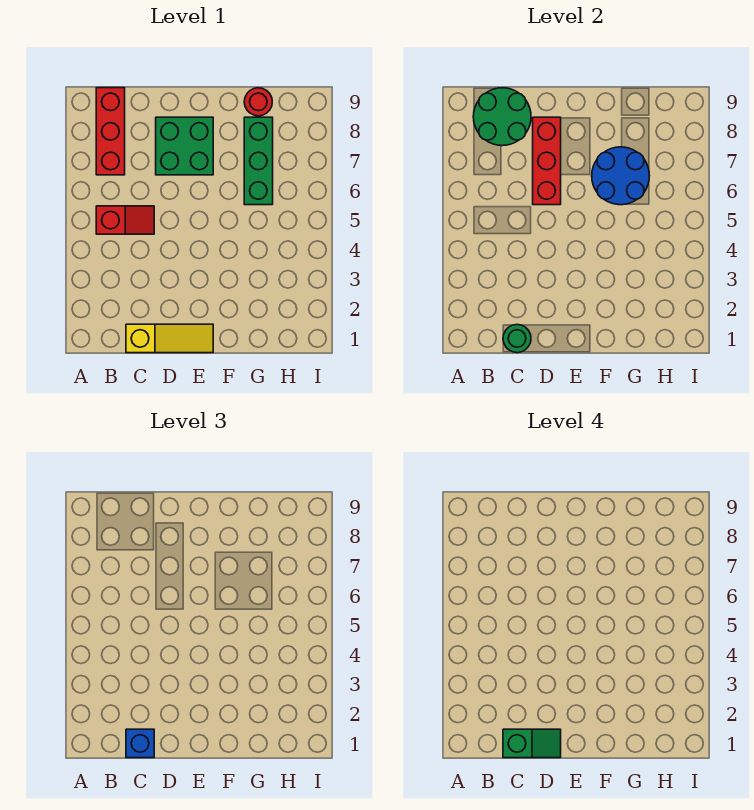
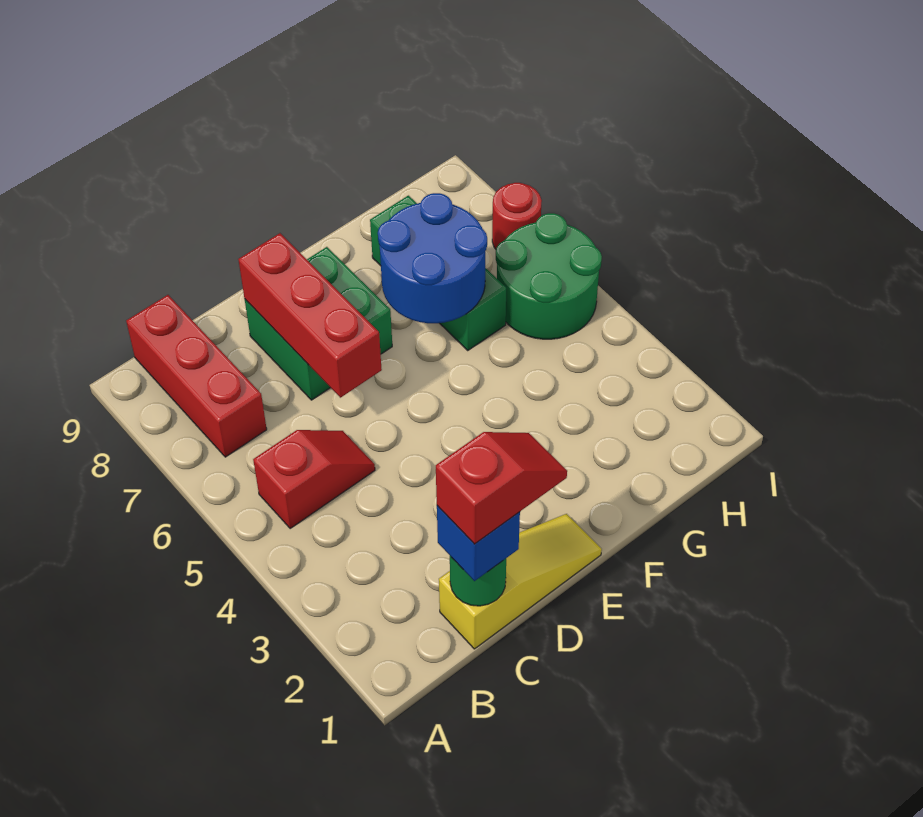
green 2x2 round brick [473,88,531,146] -> green 2x2 round brick moved to [496,213,602,339]
green 1x2 slope [503,729,561,758] -> red 1x2 slope [436,432,567,544]
red 1x1 round brick [244,88,272,116] -> red 1x1 round brick moved to [492,183,542,249]

